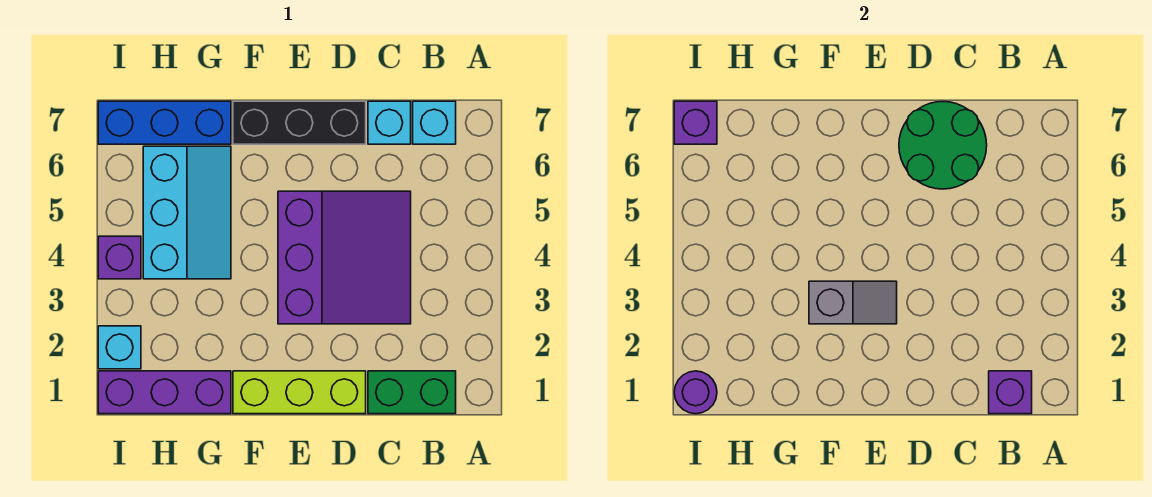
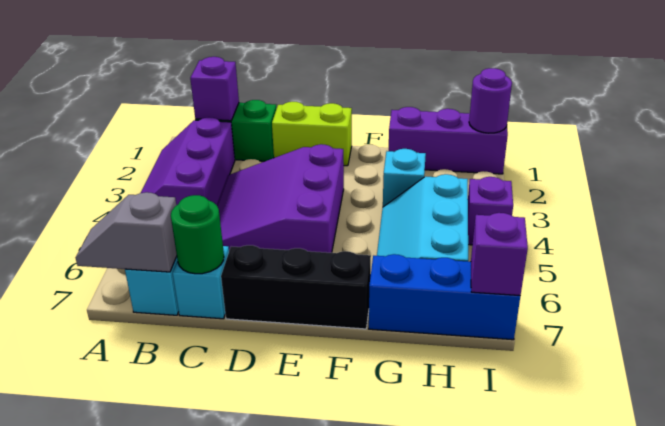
none -> purple 2x3 slope [141,117,235,205]
green 2x2 round brick [899,101,987,189] -> green 1x1 round brick [171,195,224,274]
lime 1x3 brick [233,371,366,414] -> lime 1x2 brick [272,102,352,166]
grey 1x2 slope [809,281,897,324] -> grey 1x2 slope moved to [76,192,177,272]
cyan 1x1 brick [98,326,141,369] -> cyan 1x1 brick moved to [383,149,426,207]

